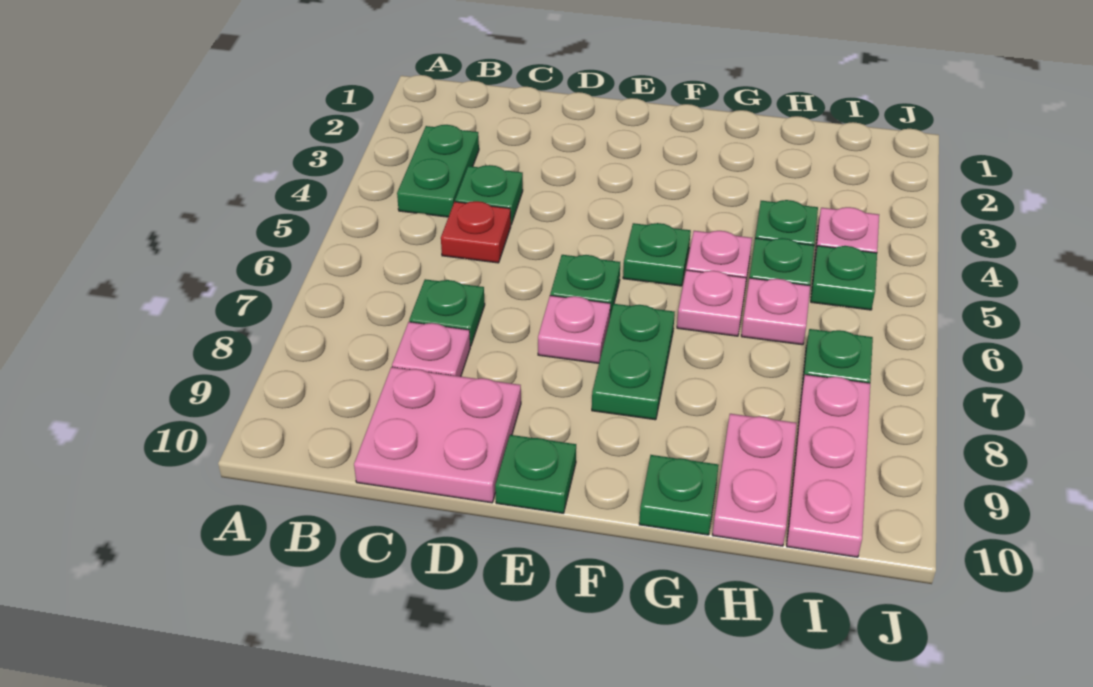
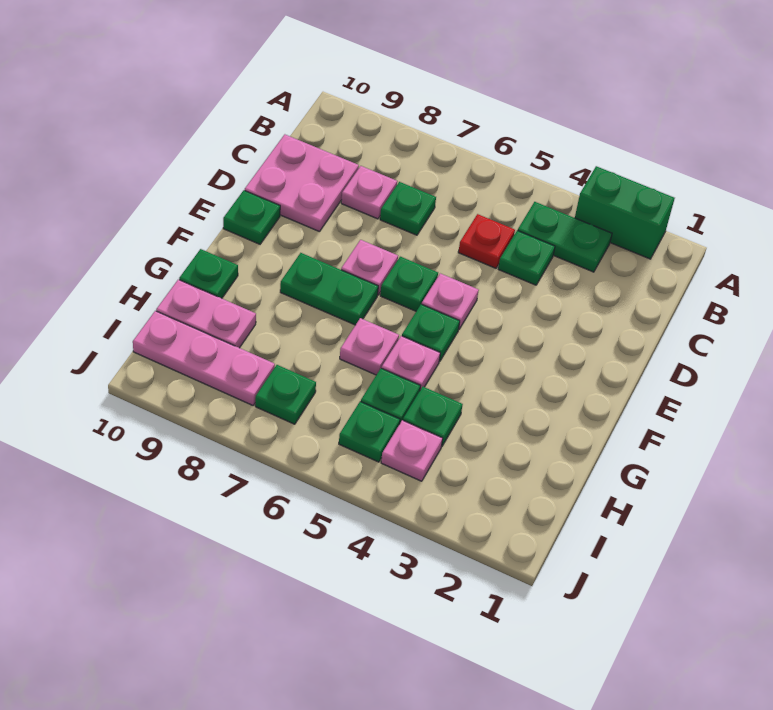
none -> green 1x2 brick [575,166,675,259]
pink 1x1 plate [741,278,810,345] -> pink 1x1 plate moved to [422,273,479,329]

